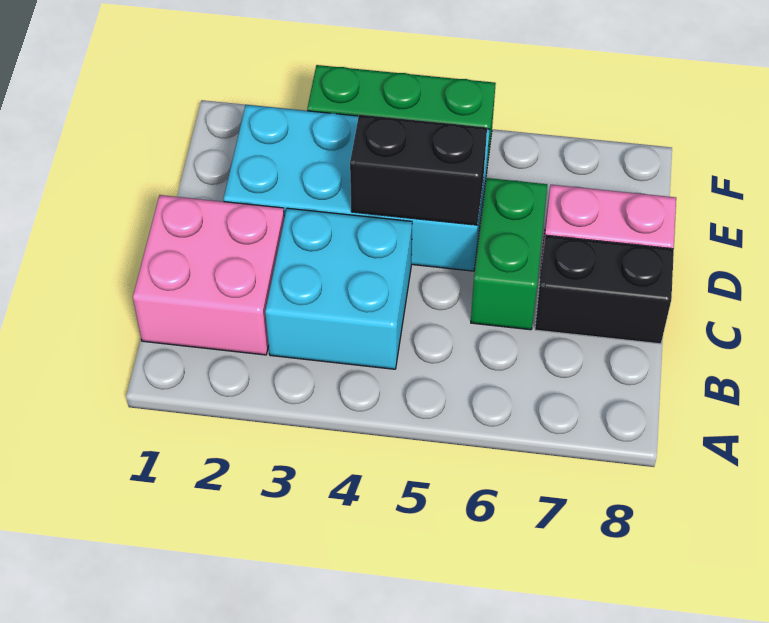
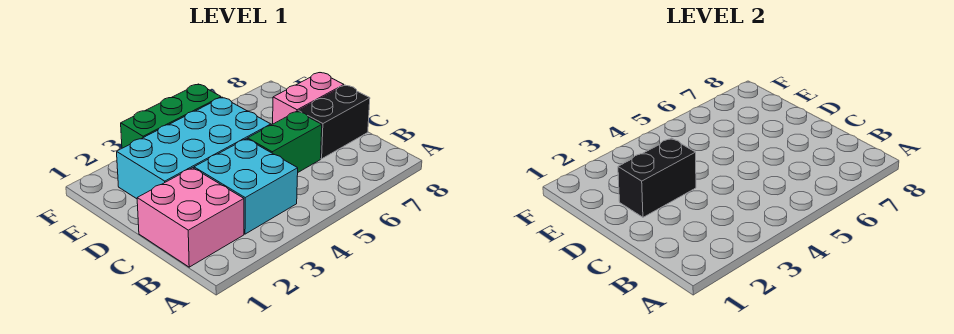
green 1x2 brick [471,178,547,330] -> green 1x2 brick turned to [248,111,322,172]
black 1x2 brick [350,115,487,225] -> black 1x2 brick moved to [618,138,696,217]

